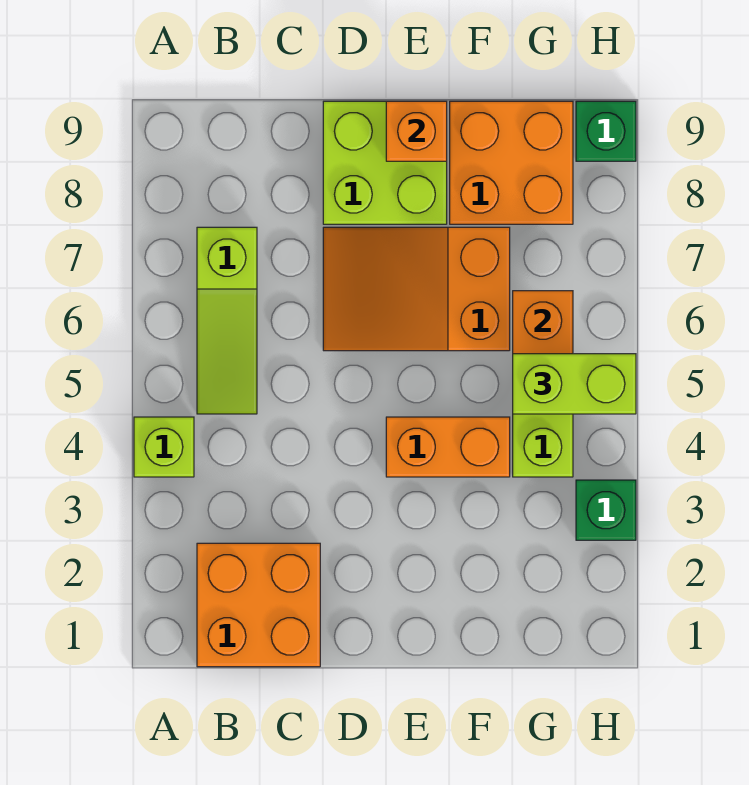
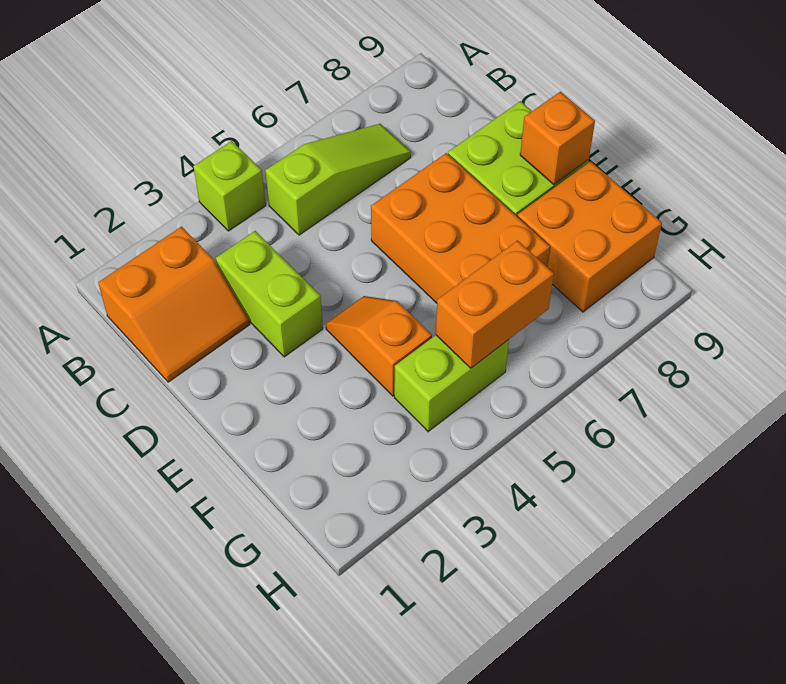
orange 2x2 brick [197,543,320,667] -> orange 2x2 slope [98,227,250,382]
lime 1x3 slope [197,227,257,414] -> lime 1x3 slope turned to [265,124,411,235]
orange 2x3 slope [323,227,510,351] -> orange 2x3 brick [371,153,550,303]
orange 1x2 brick [386,417,510,477] -> orange 1x2 slope [326,296,432,396]
lime 1x2 brick [513,354,636,414] -> lime 1x2 brick moved to [216,231,323,357]
green 1x1 brick [576,480,636,540] -> none
green 1x1 brick [576,101,636,161] -> none

